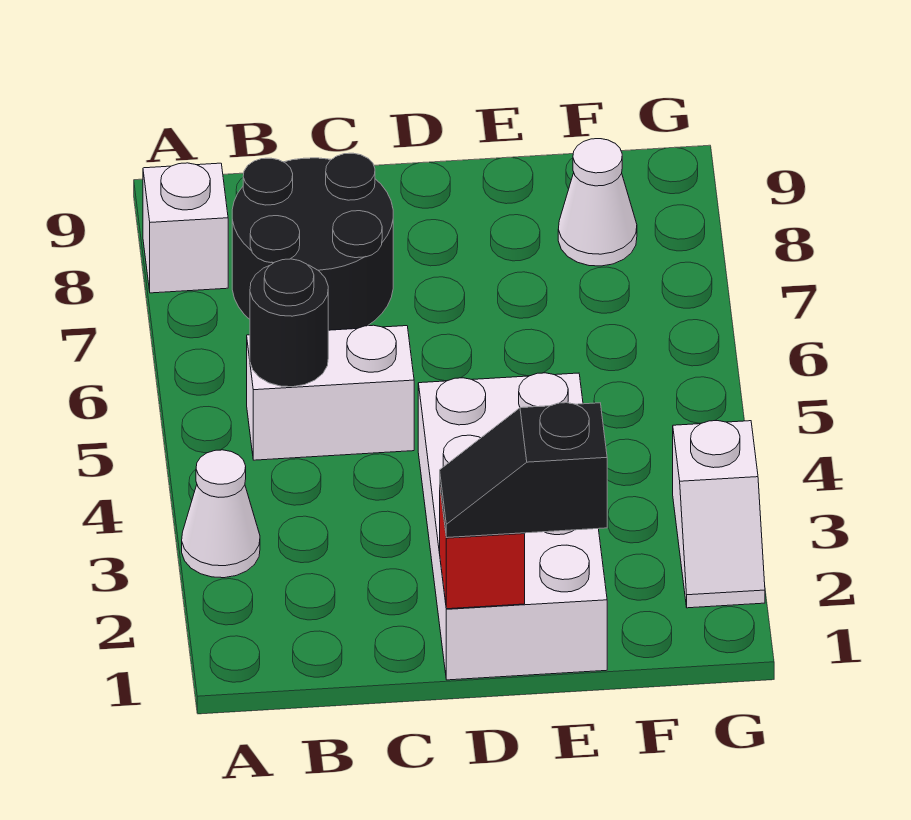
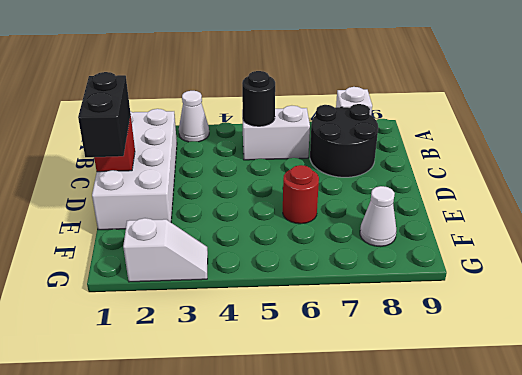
white 1x2 brick [247,325,414,460] -> white 1x2 brick turned to [242,106,310,160]
white 2x4 brick [418,373,607,680] -> white 2x4 brick turned to [92,109,177,230]
black 1x2 slope [440,403,607,538] -> black 1x2 brick [78,72,131,157]
none -> red 1x1 round brick [283,165,319,224]
white 1x2 slope [673,421,765,608] -> white 1x2 slope turned to [123,218,208,282]

